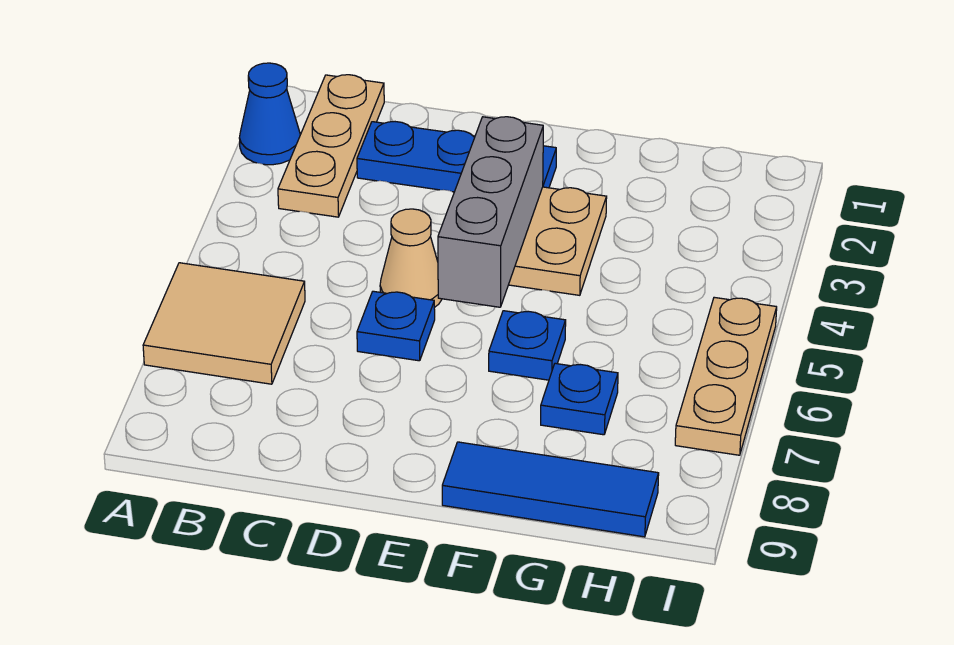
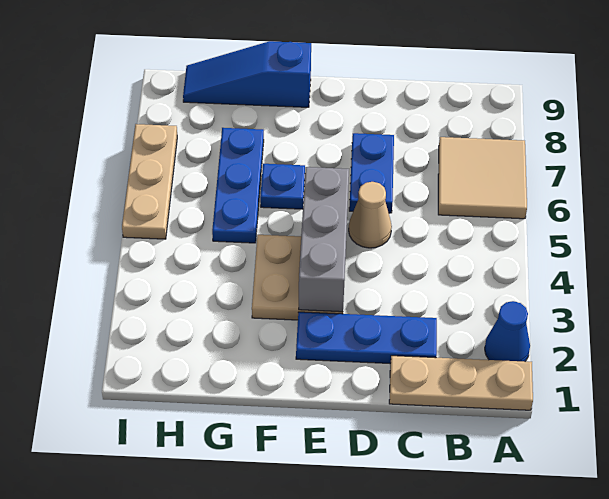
tan 1x3 plate [278,75,384,217] -> tan 1x3 plate turned to [389,356,533,410]
blue 1x1 plate [357,291,435,361] -> blue 1x2 plate [349,133,394,213]
blue 1x3 tile [442,442,659,537] -> blue 1x3 slope [183,41,311,107]
blue 1x1 plate [541,363,618,435] -> blue 1x3 plate [212,128,264,243]

